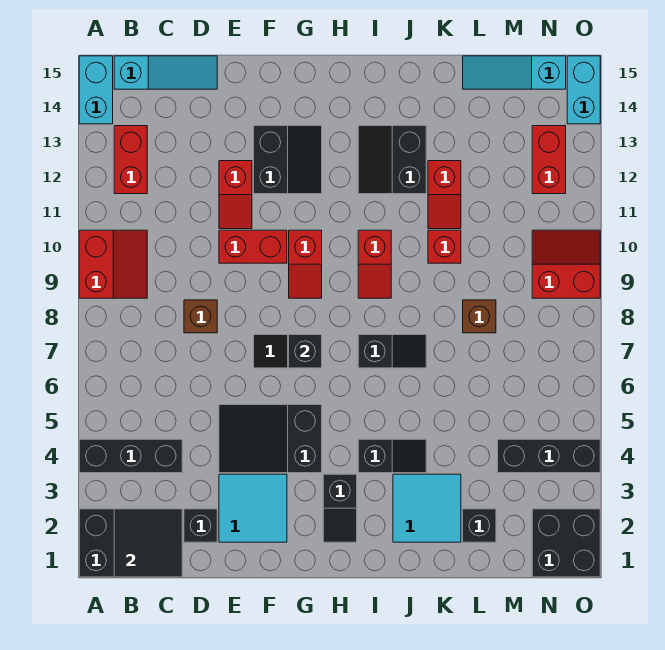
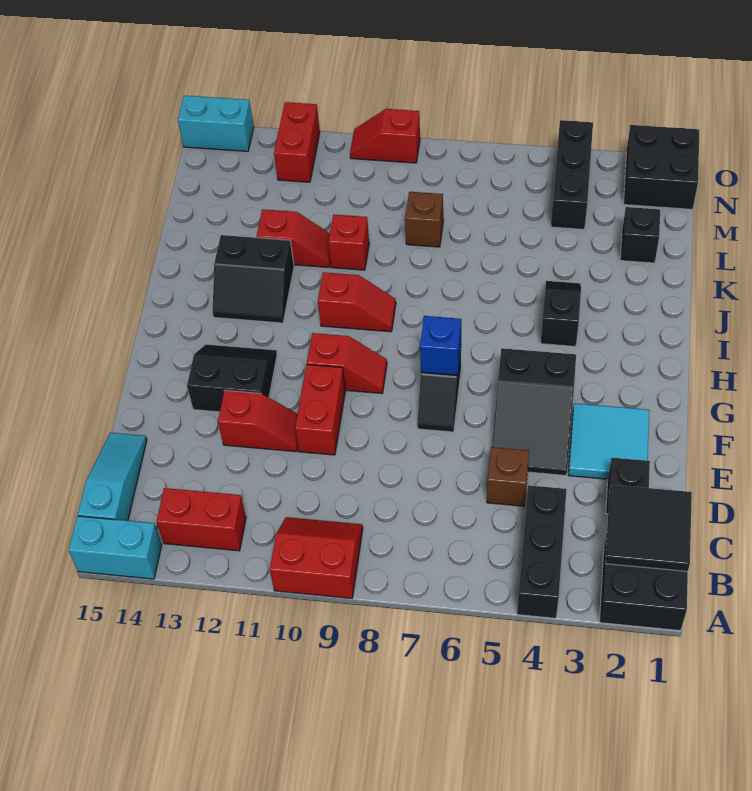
brown 1x1 brick [184,300,217,333] -> brown 1x1 brick moved to [487,447,529,506]
black 1x1 brick [289,335,322,368] -> blue 1x1 brick [420,316,461,375]
black 1x2 slope [323,474,357,542] -> none
black 1x2 slope [358,335,426,368] -> none
cyan 2x2 tile [393,474,461,542] -> none
cyan 1x3 slope [463,56,566,89] -> none
red 2x2 slope [532,230,600,298] -> red 1x2 slope [350,109,420,163]
red 1x2 brick [532,126,566,194] -> red 1x2 brick turned to [274,102,320,182]

